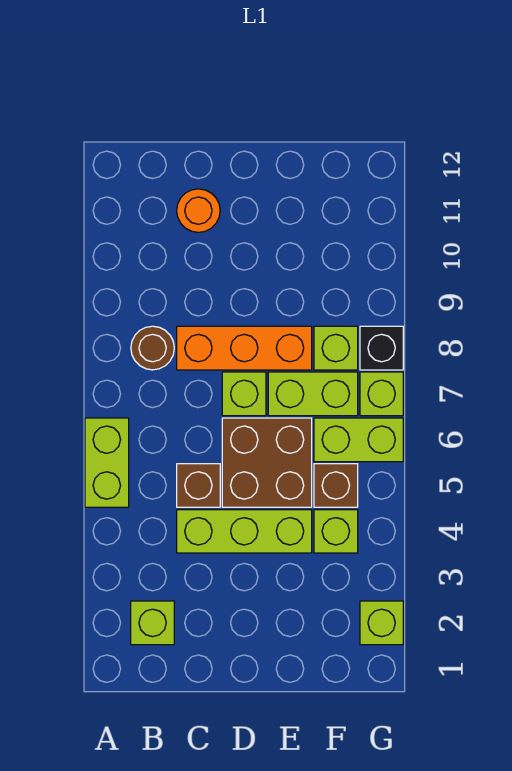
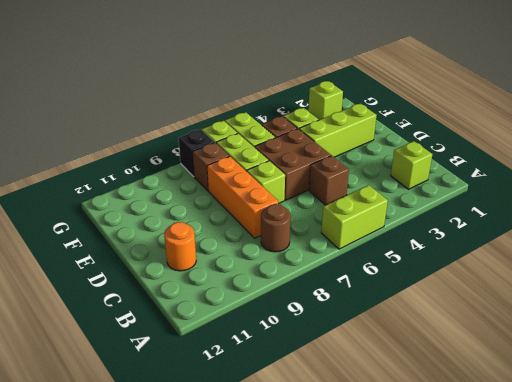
lime 1x3 brick [177,510,312,553] -> lime 1x3 brick turned to [299,104,377,157]
lime 1x1 brick [314,326,358,370] -> brown 1x1 brick [192,143,229,191]

